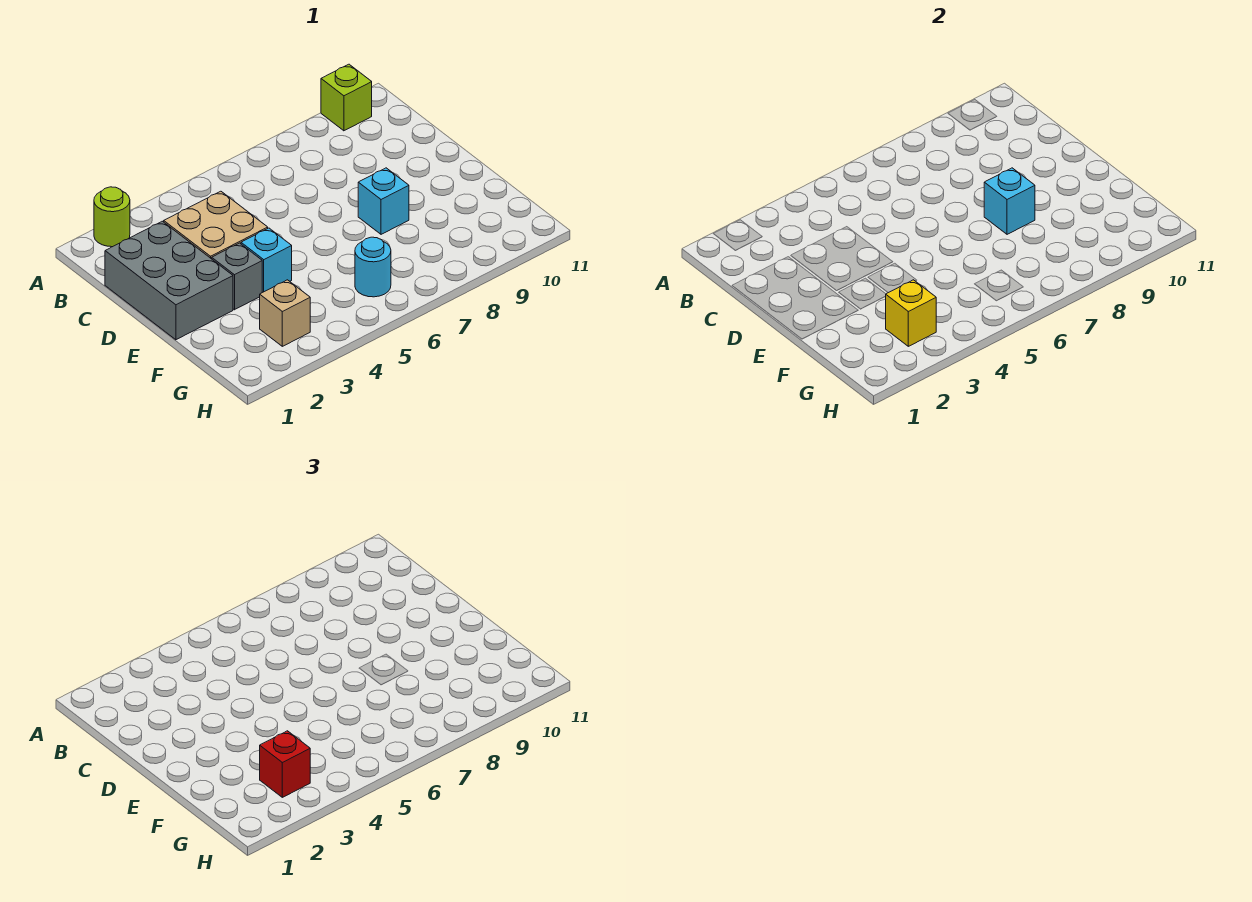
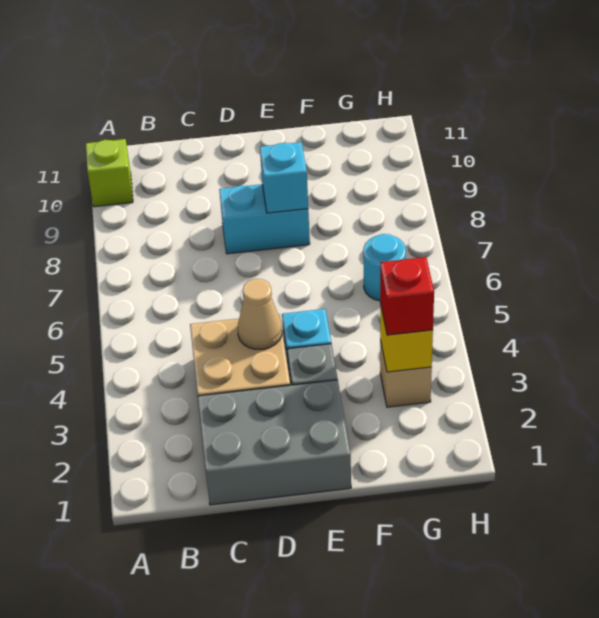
lime 1x1 round brick [94,187,130,247] -> none
none -> tan 1x1 cone [238,279,282,349]
cyan 1x1 brick [358,168,409,234] -> cyan 1x2 brick [219,184,310,254]

